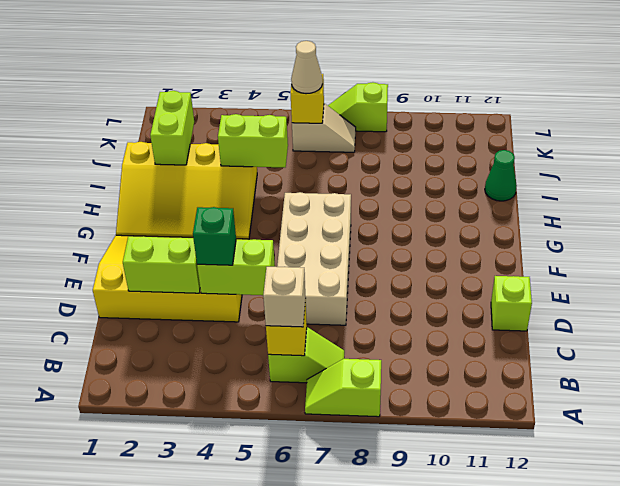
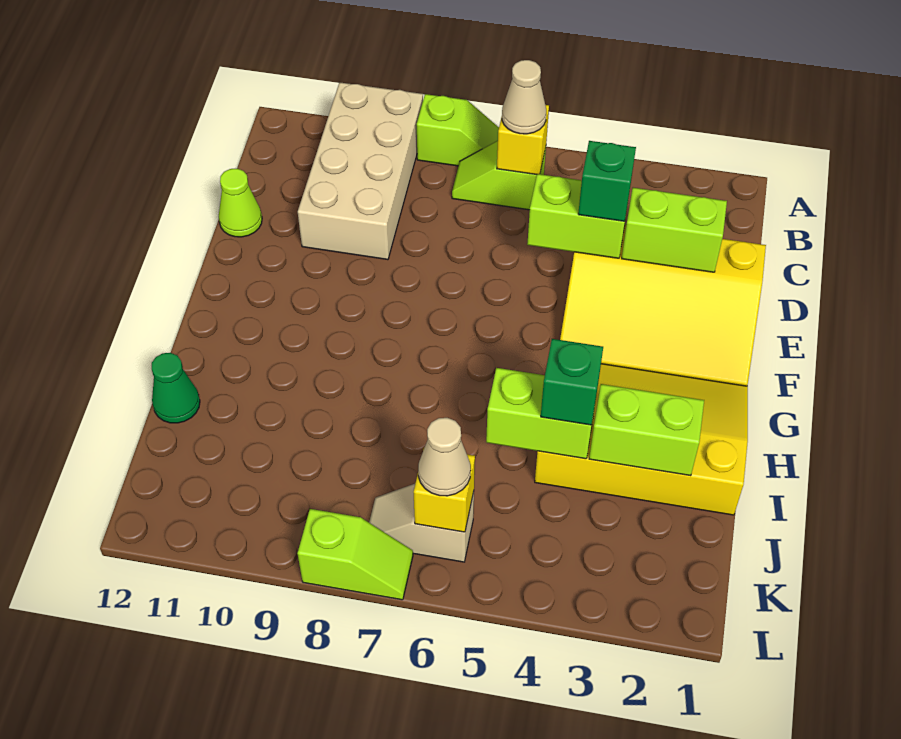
tan 1x1 brick [263,267,306,327] -> tan 1x1 cone [502,60,546,134]
tan 2x4 brick [277,192,351,325] -> tan 2x4 brick moved to [298,83,423,260]
lime 1x1 brick [491,276,532,331] -> lime 1x1 cone [219,169,262,237]
lime 1x2 brick [150,91,194,165] -> lime 1x2 brick turned to [589,384,704,476]
none -> green 1x1 brick [541,339,603,425]

